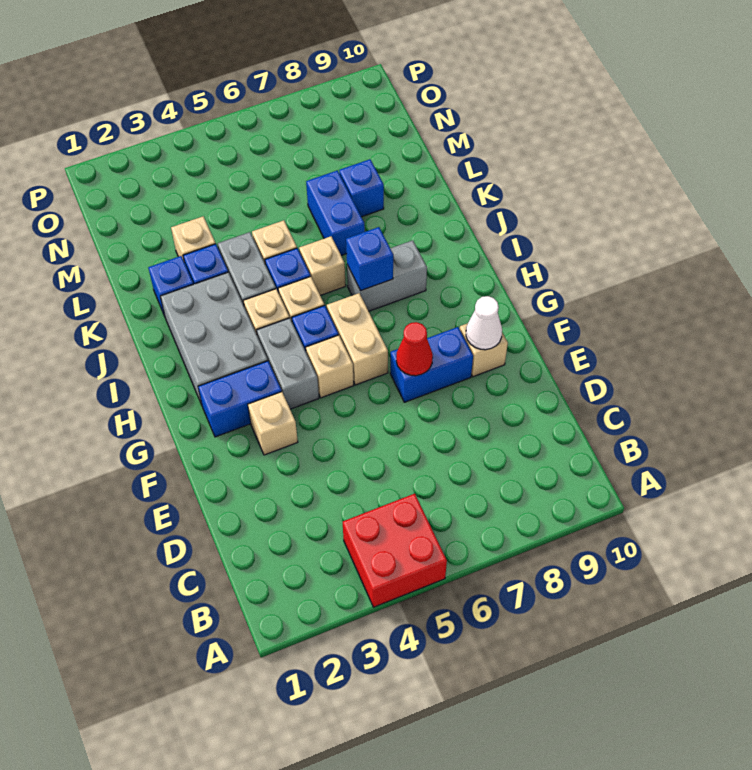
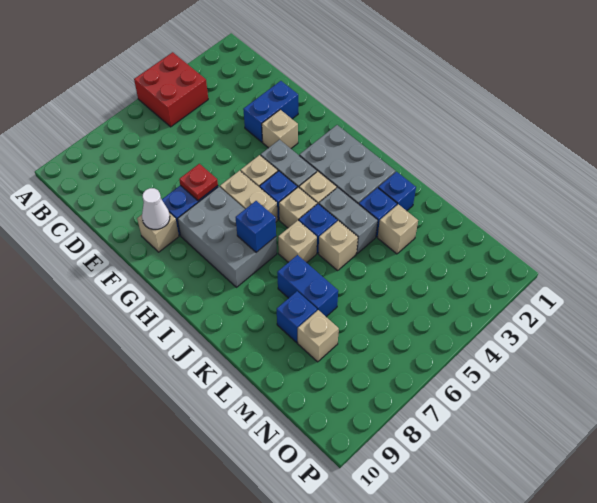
red 1x1 cone [396,322,433,376] -> red 1x1 plate [179,164,218,201]
blue 1x2 brick [198,361,282,437] -> blue 1x2 brick moved to [243,81,298,142]
grey 1x2 brick [347,240,427,311] -> grey 2x3 brick [178,187,277,287]
none -> tan 1x1 brick [298,310,339,362]

